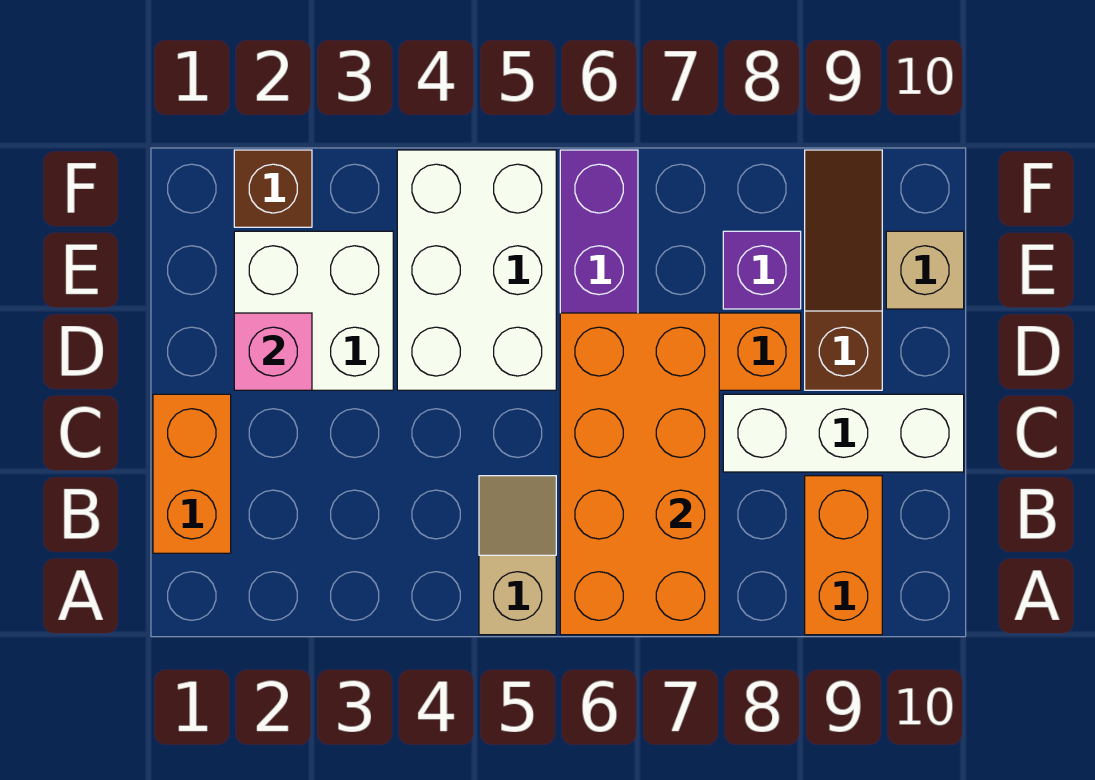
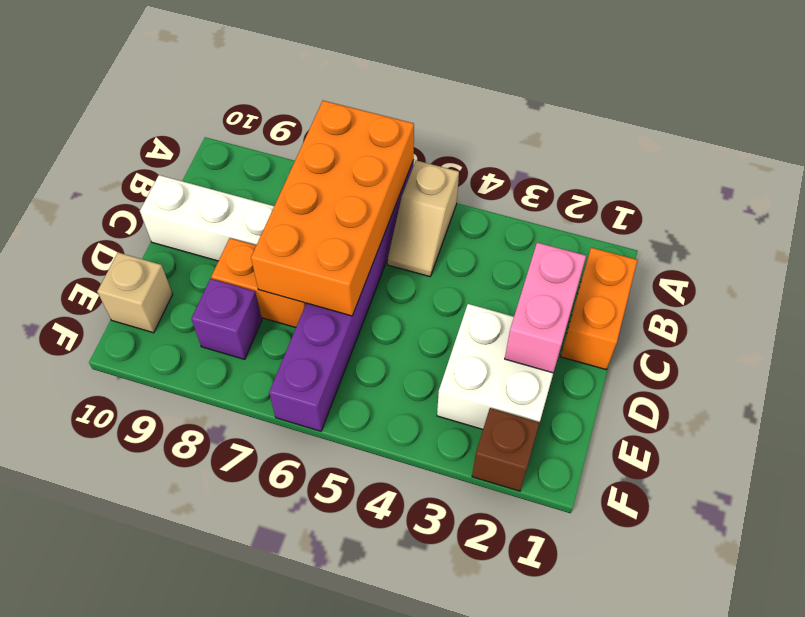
orange 1x2 brick [805,476,882,635] -> none
pink 1x1 brick [234,313,312,390] -> pink 1x2 brick [505,243,586,373]
white 2x3 brick [397,150,556,390] -> none
brown 1x3 slope [805,150,882,390] -> none

